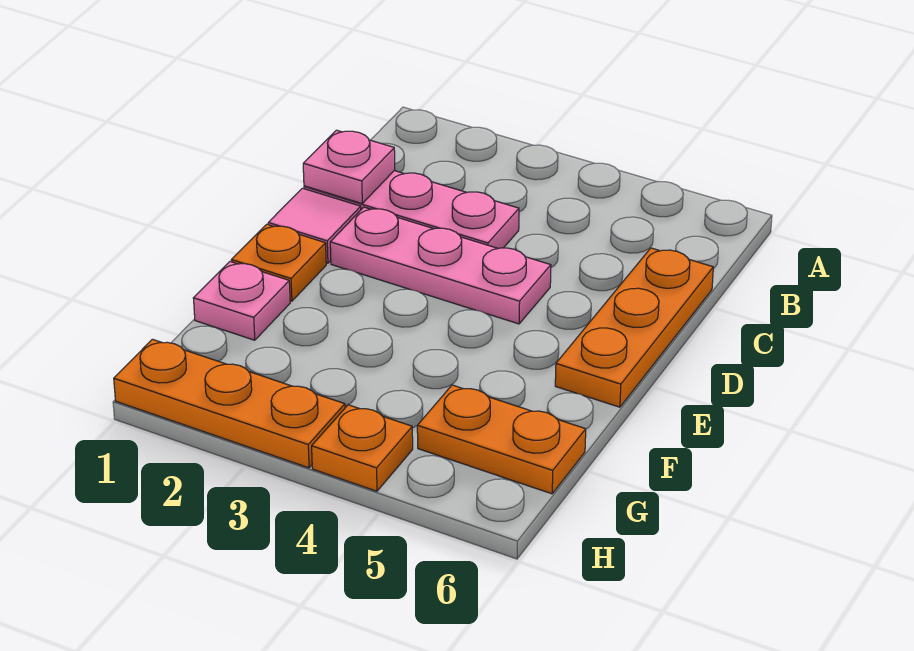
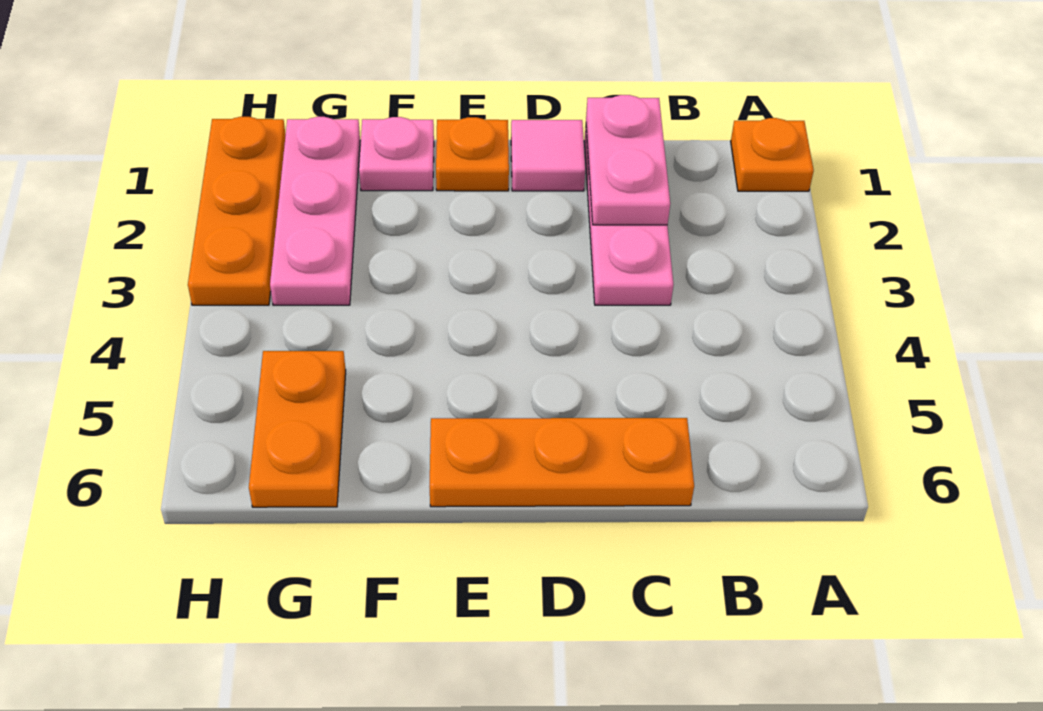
pink 1x1 plate [303,130,395,203] -> pink 1x2 plate [586,95,670,225]
pink 1x3 plate [330,207,551,324] -> pink 1x3 plate moved to [270,117,360,305]
orange 1x1 plate [312,405,413,491] -> orange 1x1 plate moved to [731,118,814,191]

